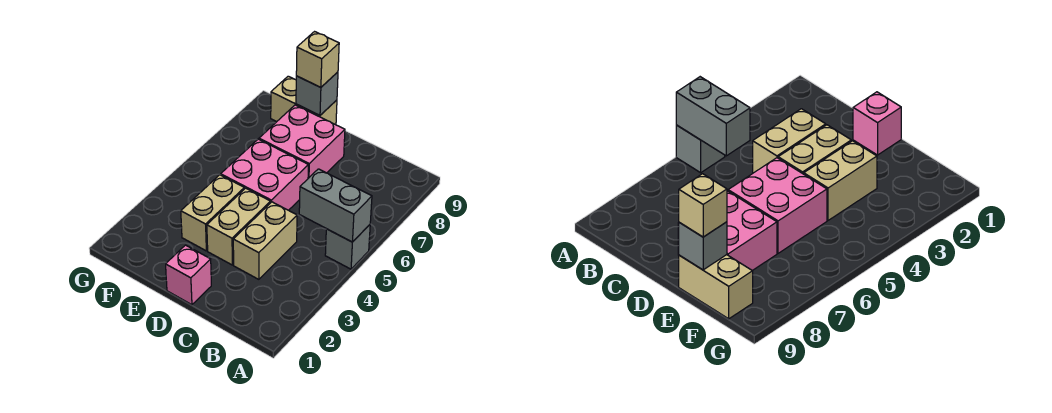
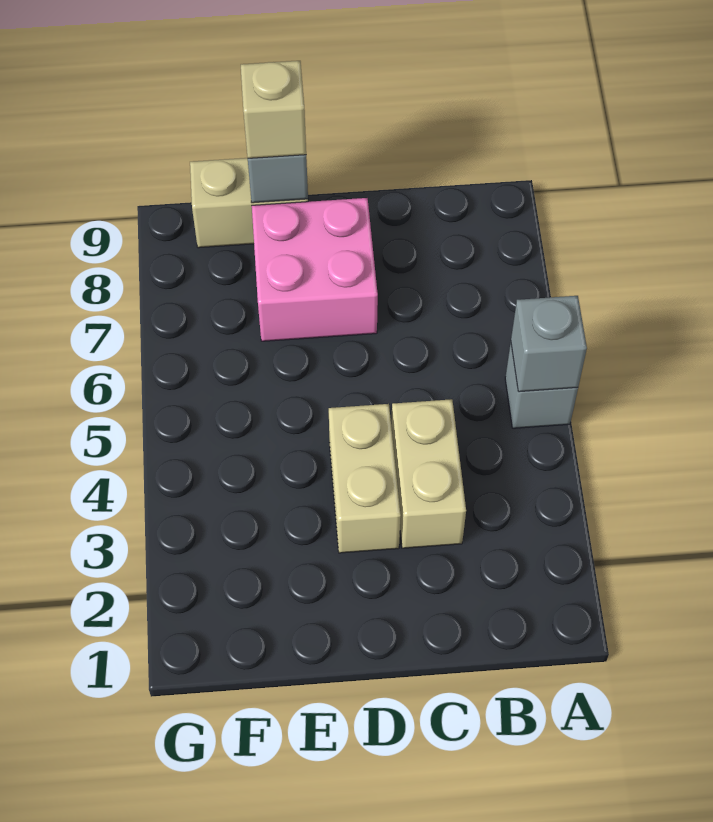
grey 1x2 brick [299,169,372,242] -> grey 1x1 brick [511,296,587,392]
pink 1x1 brick [166,245,211,305] -> none
pink 2x2 brick [221,139,308,210] -> none
tan 1x2 brick [181,175,244,251] -> none

